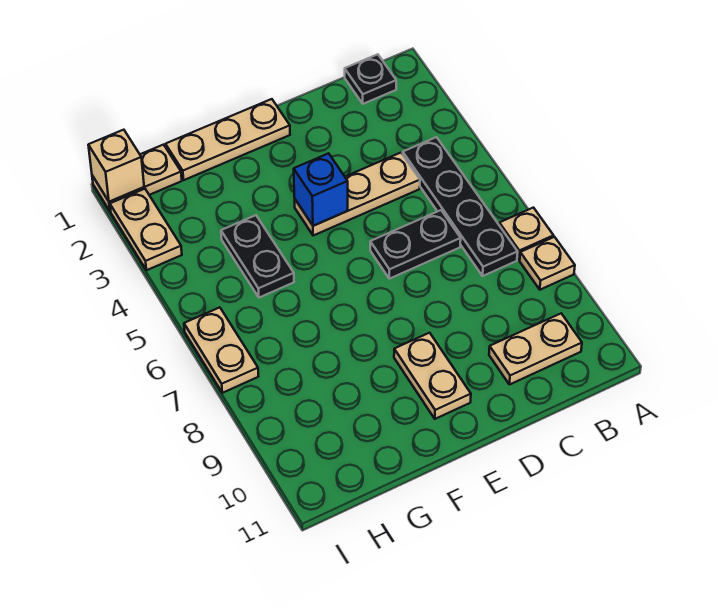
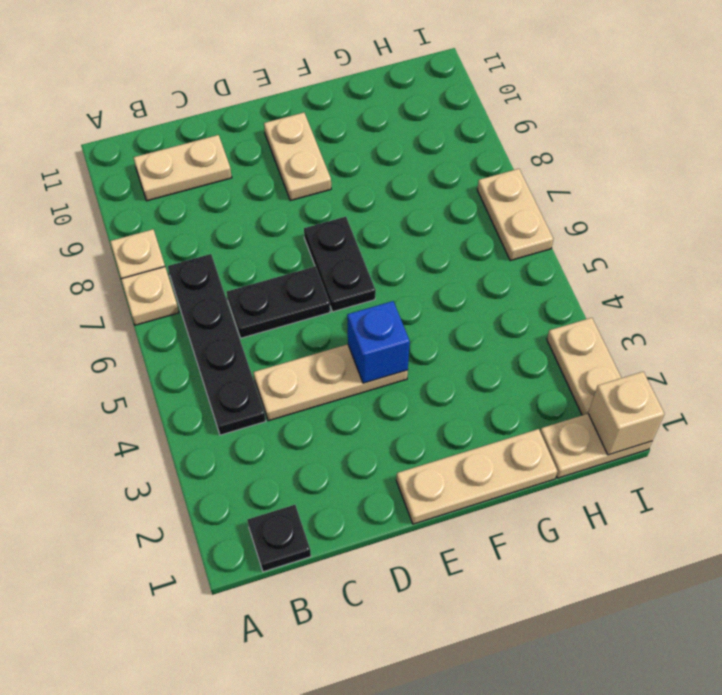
black 1x2 plate [221,215,294,298] -> black 1x2 plate moved to [304,217,376,312]

